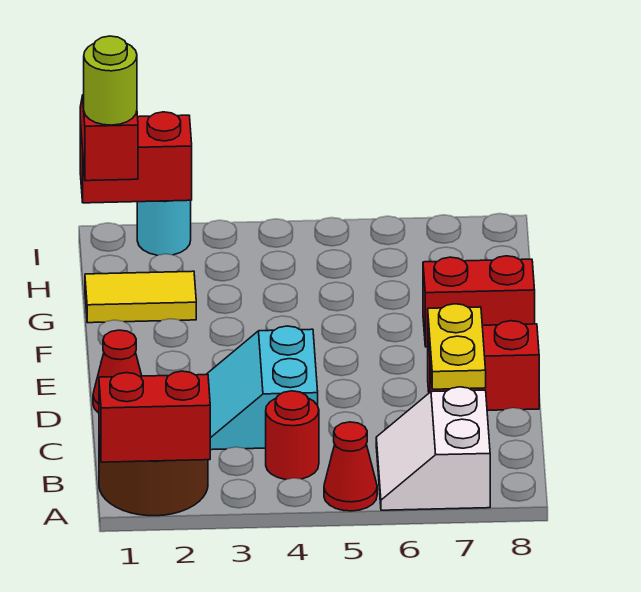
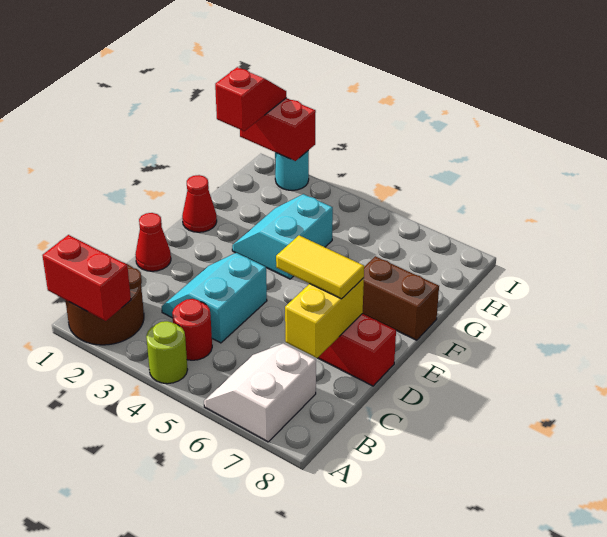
red 1x1 cone [324,422,377,511] -> red 1x1 cone moved to [182,175,217,232]
yellow 1x2 plate [428,304,486,389] -> yellow 1x2 brick [285,278,364,358]
none -> cyan 2x2 slope [232,194,333,279]
red 1x2 brick [423,256,535,347] -> brown 1x2 brick [362,256,439,340]
yellow 1x2 tile [85,271,196,323] -> yellow 1x2 tile moved to [276,235,364,299]
lime 1x1 round brick [84,36,137,125] -> lime 1x1 round brick moved to [146,321,188,384]

